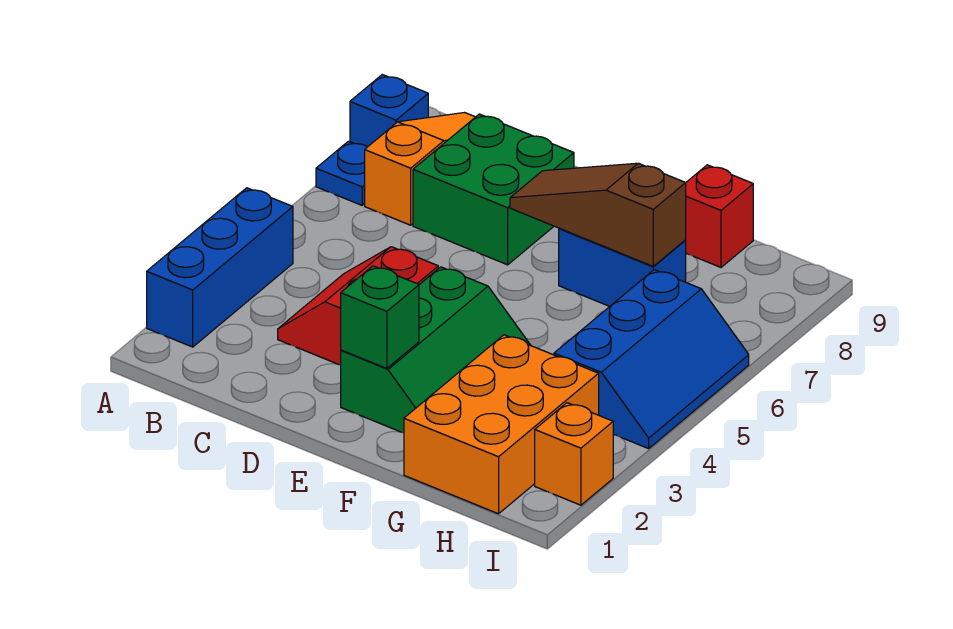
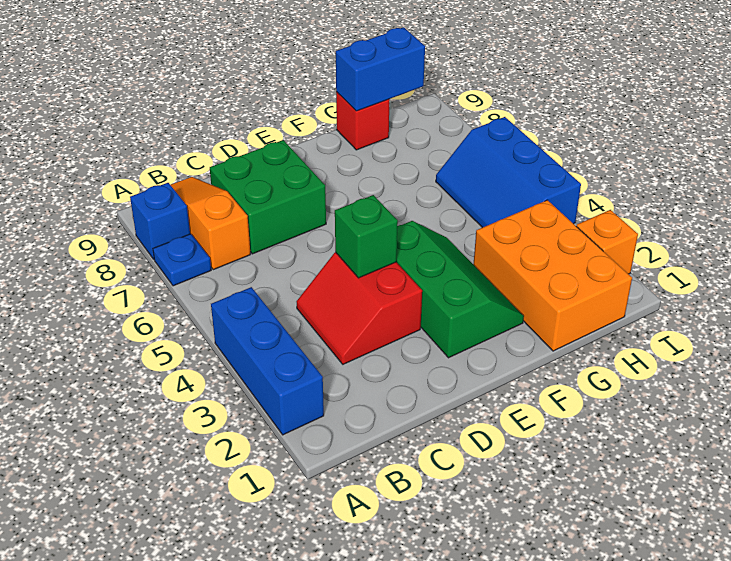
green 1x1 brick [341,266,419,368] -> green 1x1 brick moved to [335,195,398,278]
brown 1x3 slope [510,163,686,267] -> none
blue 1x2 brick [559,228,686,306] -> blue 1x2 brick moved to [336,27,425,111]
blue 2x3 slope [554,270,749,449] -> blue 2x3 slope turned to [436,117,581,228]

